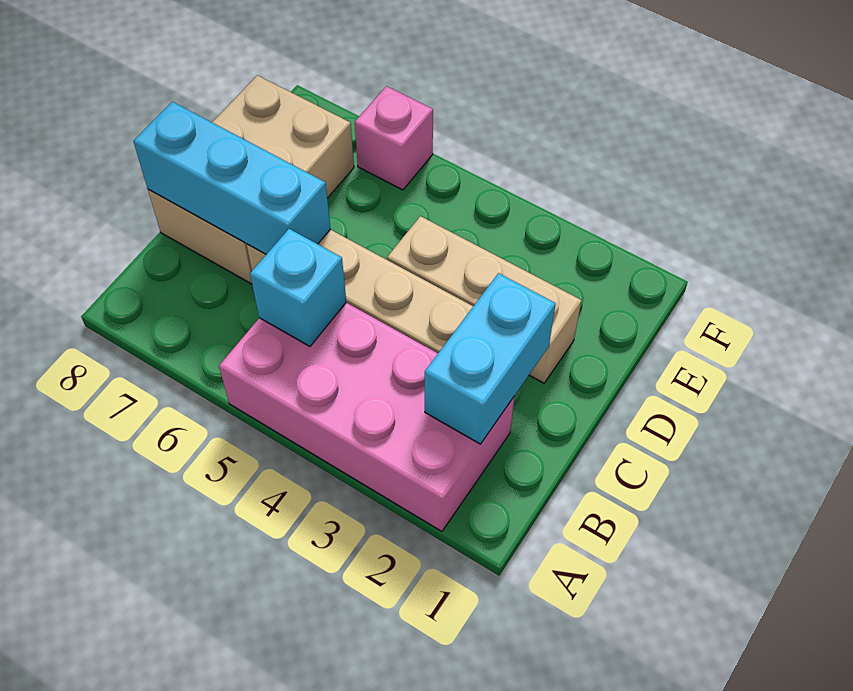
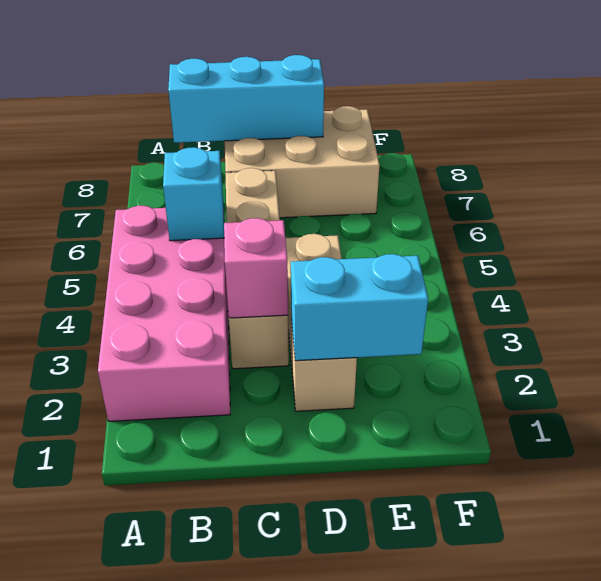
cyan 1x2 brick [425,273,556,444] -> cyan 1x2 brick moved to [291,254,428,361]
cyan 1x3 brick [133,102,331,254] -> cyan 1x3 brick turned to [168,55,324,143]
pink 1x1 brick [355,86,433,190] -> pink 1x1 brick moved to [224,218,288,318]

